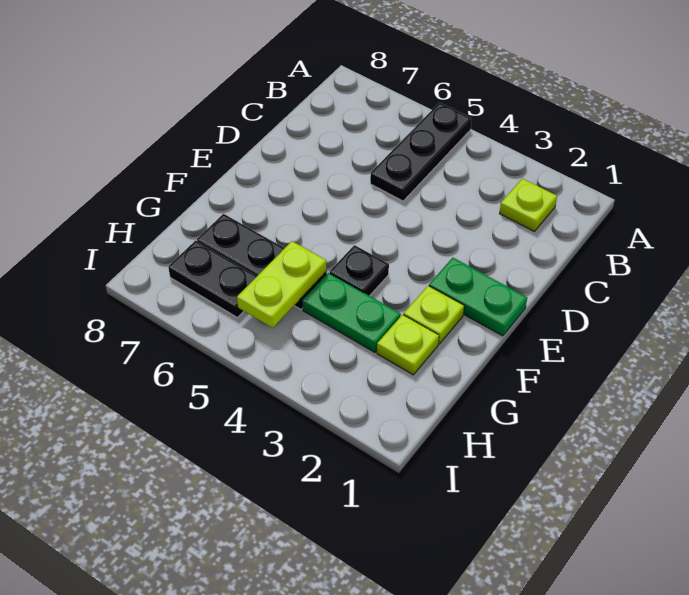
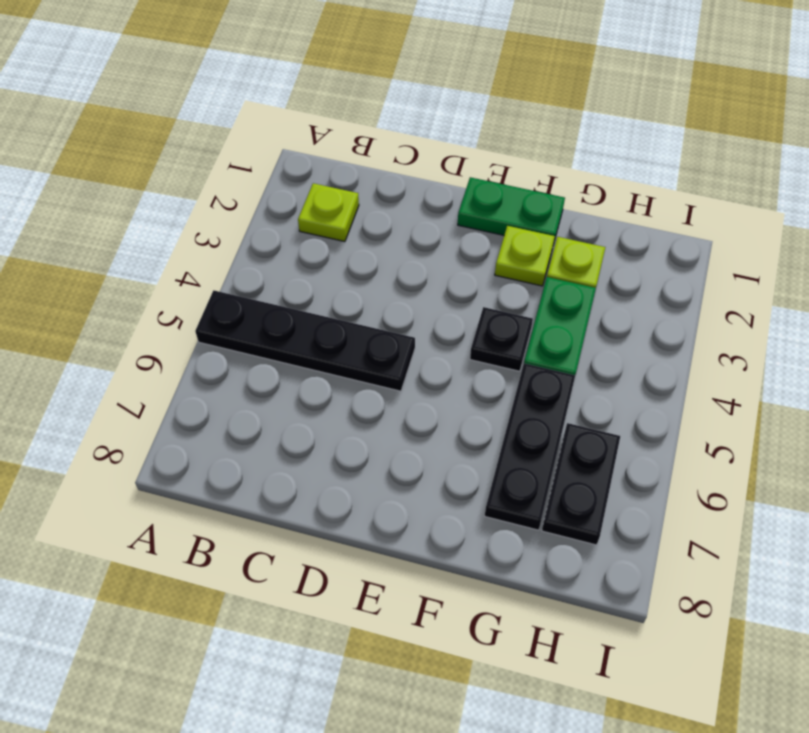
black 1x3 plate [370,103,472,201] -> black 1x4 plate [195,290,415,391]
green 1x2 plate [429,258,527,336] -> green 1x2 plate turned to [458,177,565,241]
lime 1x2 plate [237,241,326,328] -> none

